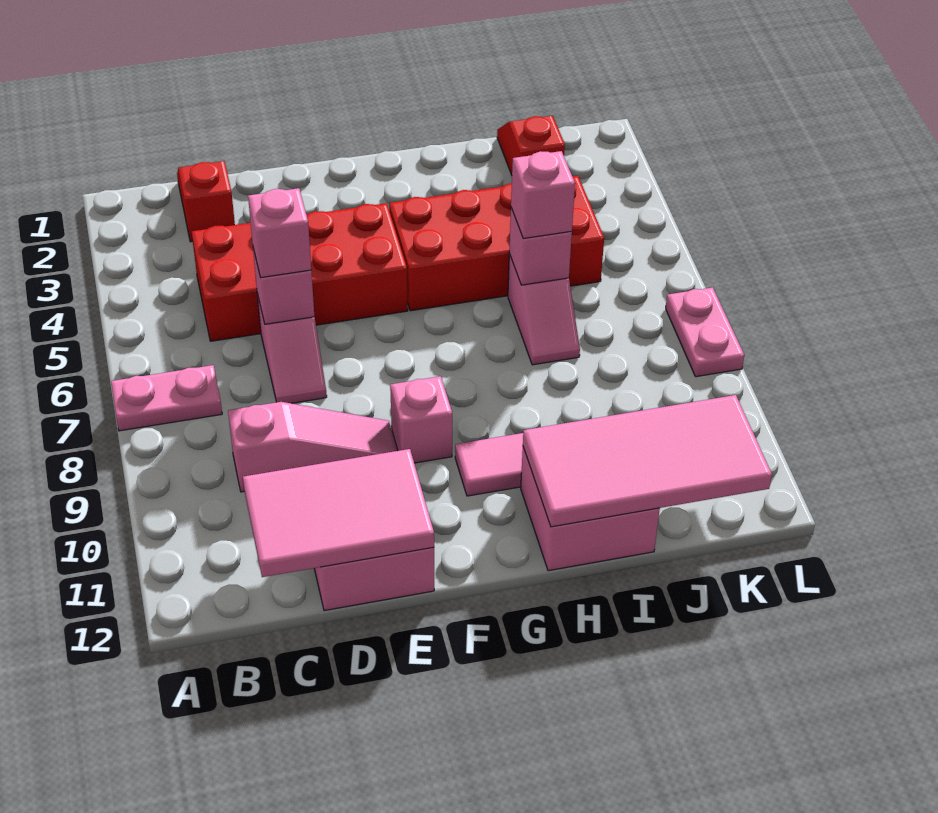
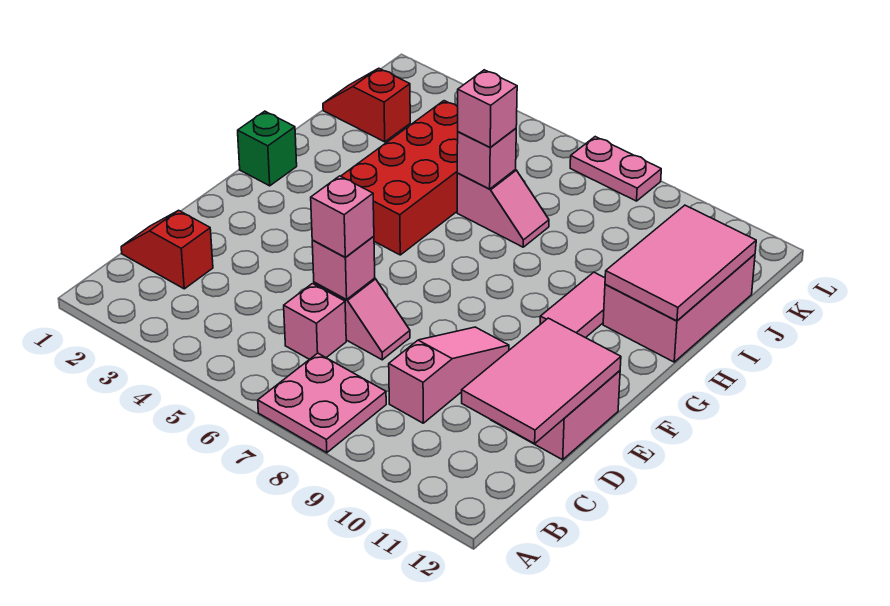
pink 1x2 plate [111,365,222,431] -> pink 2x2 plate [258,353,386,453]
red 2x4 brick [192,203,408,341] -> none
pink 1x1 brick [390,376,452,463] -> pink 1x1 brick moved to [284,284,346,359]
none -> green 1x1 brick [238,111,297,186]
pink 2x2 brick [521,447,660,571] -> pink 2x3 brick [603,254,755,362]
pink 2x4 tile [523,395,772,527] -> pink 2x3 tile [605,205,756,321]

